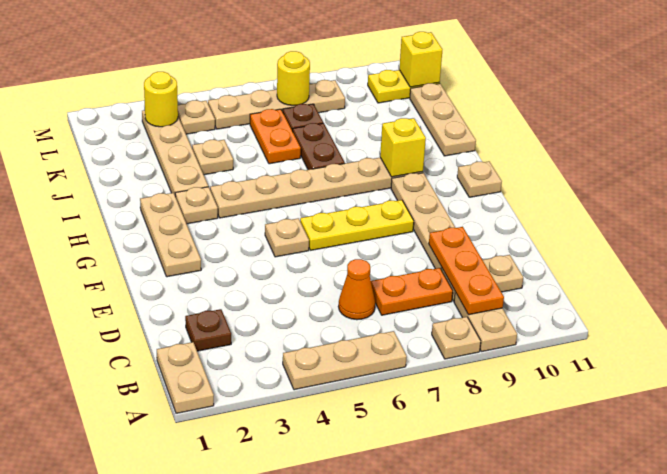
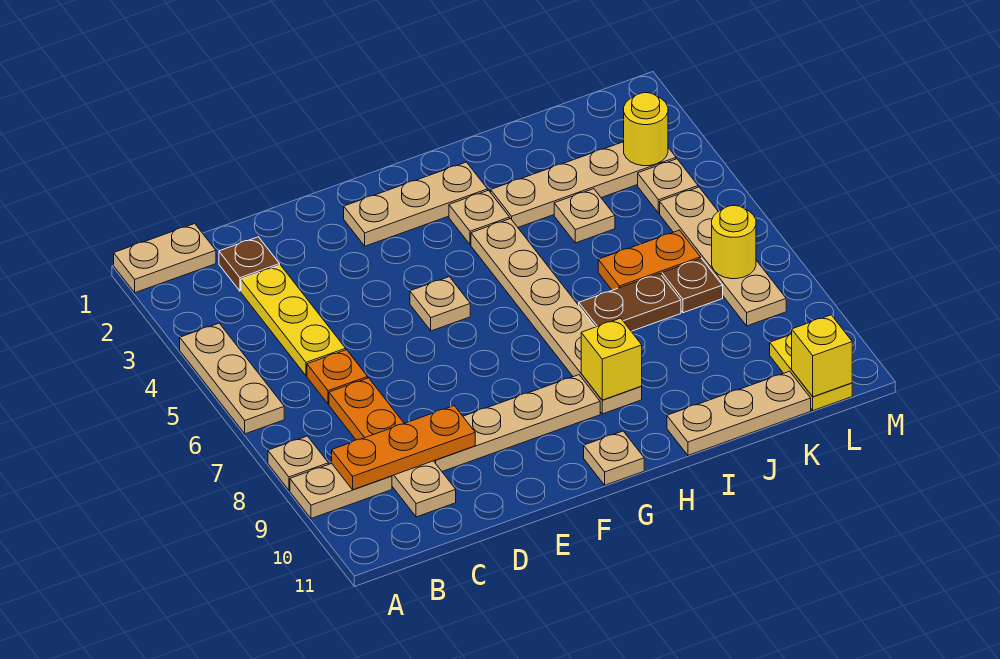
orange 1x1 cone [338,259,375,320] -> orange 1x1 plate [307,350,368,404]
yellow 1x3 plate [300,200,414,250] -> yellow 1x3 plate moved to [241,265,346,376]

